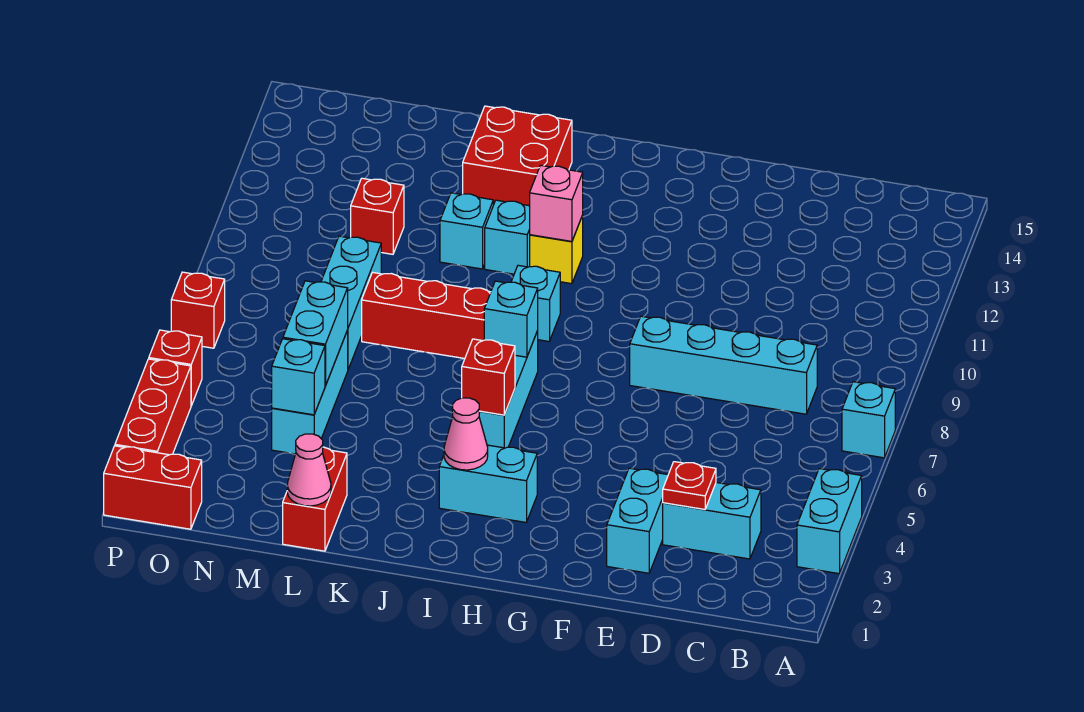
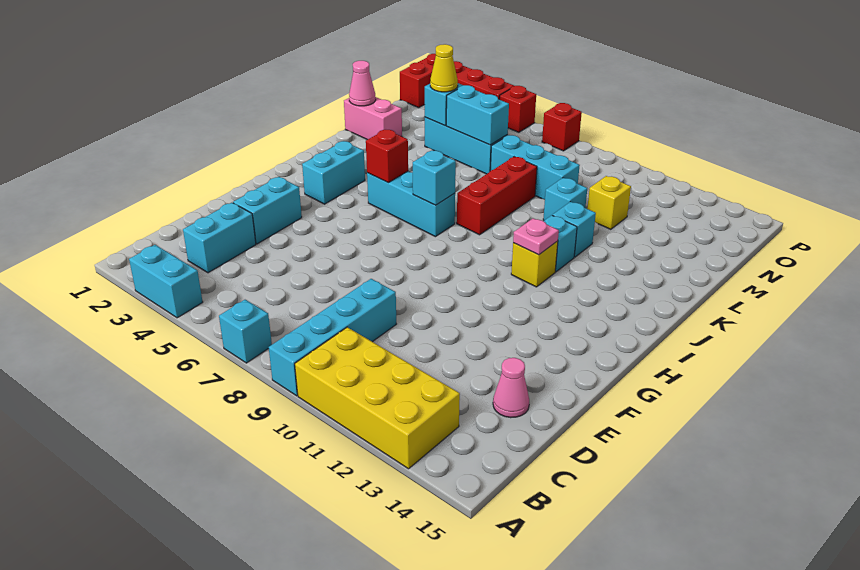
none -> yellow 2x4 brick [295,327,460,469]
cyan 1x4 brick [630,316,817,414] -> cyan 1x4 brick moved to [269,279,396,396]
red 1x1 plate [663,462,716,509] -> none
cyan 1x2 brick [607,468,668,573] -> cyan 1x2 brick turned to [233,177,302,244]
pink 1x1 cone [444,398,488,470] -> pink 1x1 cone moved to [493,358,529,418]
cyan 1x1 brick [511,265,560,341] -> cyan 1x1 brick moved to [543,178,587,220]
pink 1x1 brick [530,165,583,241] -> pink 1x1 plate [513,218,559,255]
red 2x2 brick [463,106,572,206] -> none
red 1x2 brick [283,447,347,551] -> pink 1x2 brick [344,97,402,140]
none -> yellow 1x1 cone [430,44,458,92]
red 1x1 brick [351,178,404,254] -> yellow 1x1 brick [587,176,631,229]

